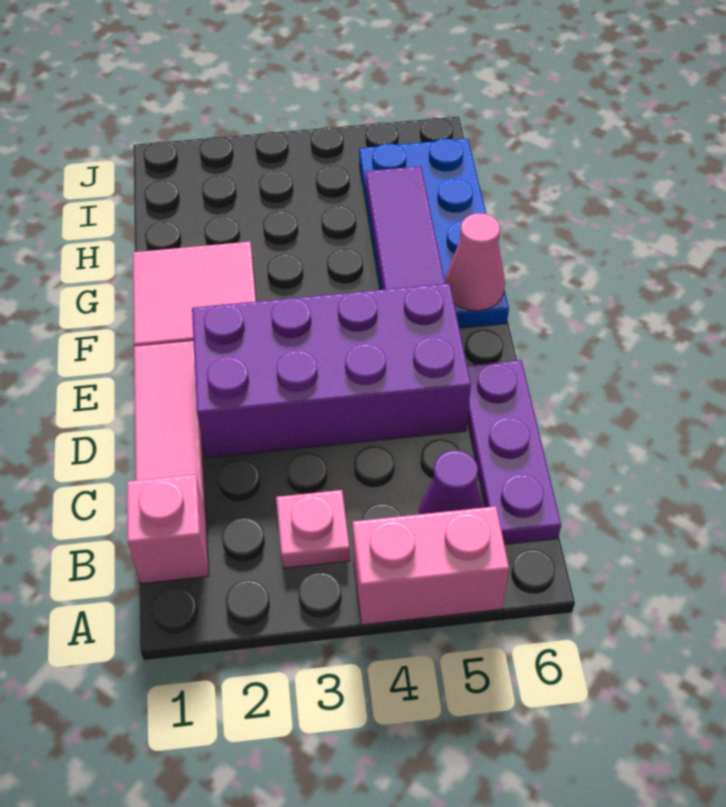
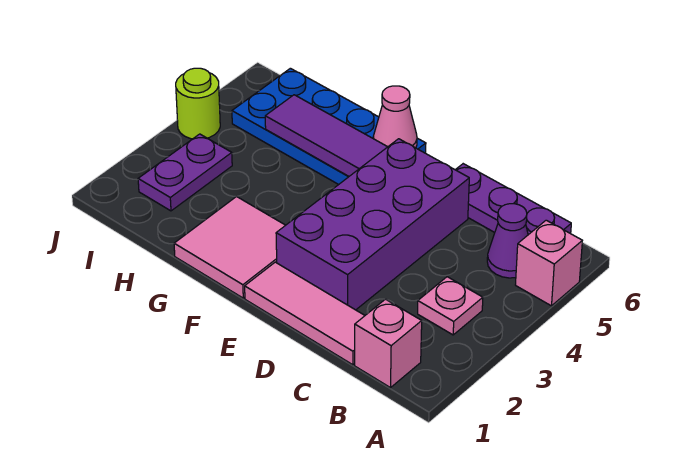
pink 1x2 brick [353,506,509,625] -> pink 1x1 brick [516,220,582,306]
none -> purple 1x2 plate [138,134,232,211]
none -> lime 1x1 round brick [176,68,220,139]

